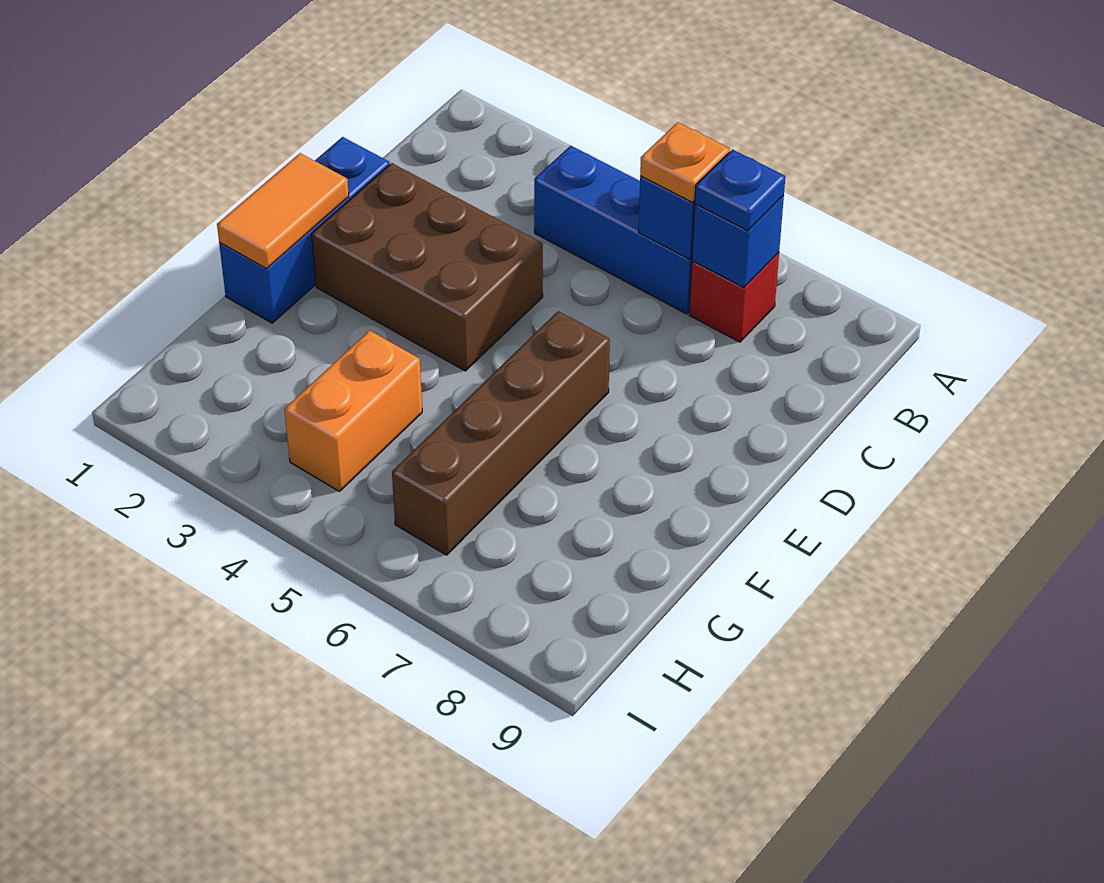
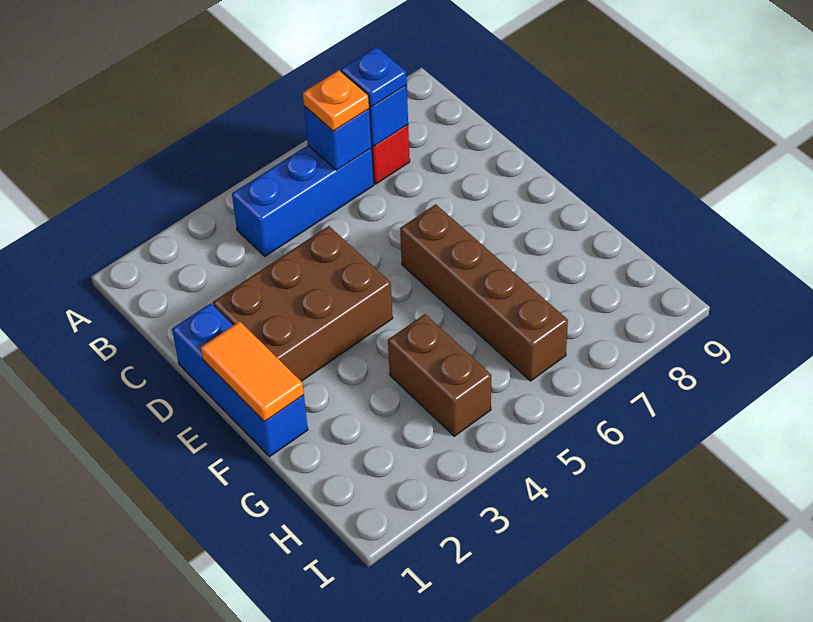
orange 1x2 brick [284,330,422,491] -> brown 1x2 brick [388,314,491,436]

